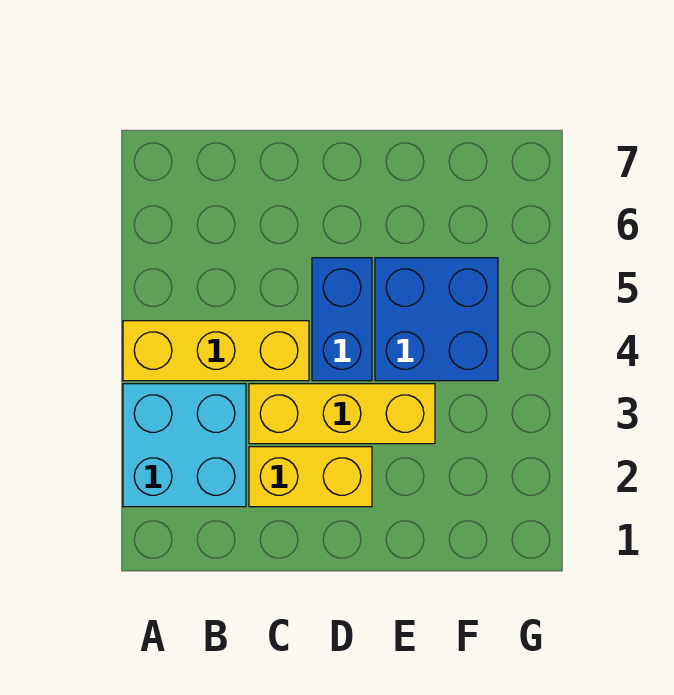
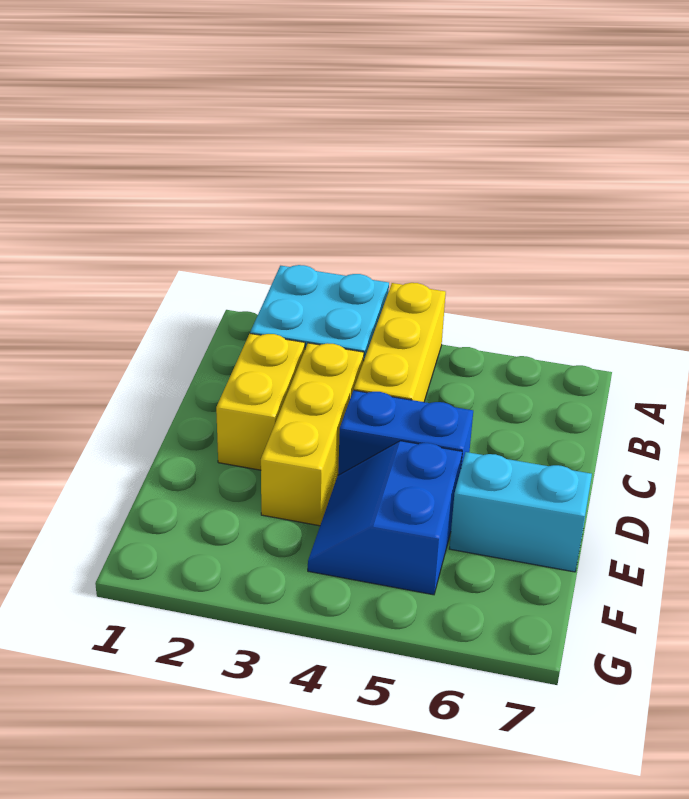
blue 2x2 brick [375,258,498,381] -> blue 2x2 slope [308,441,462,595]
none -> cyan 1x2 brick [449,452,592,572]

